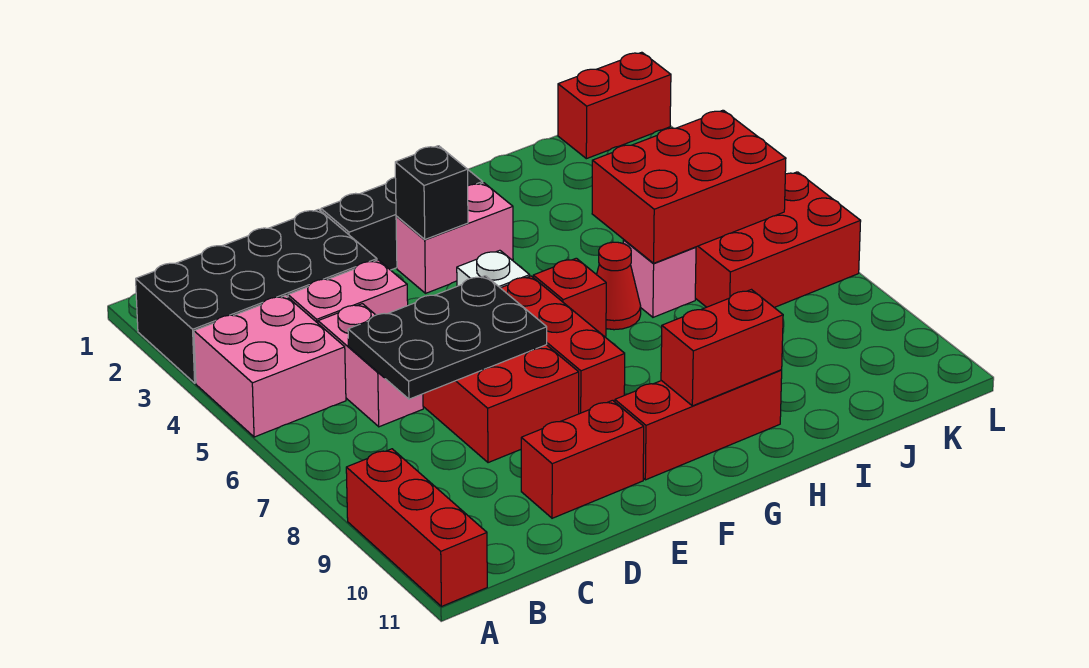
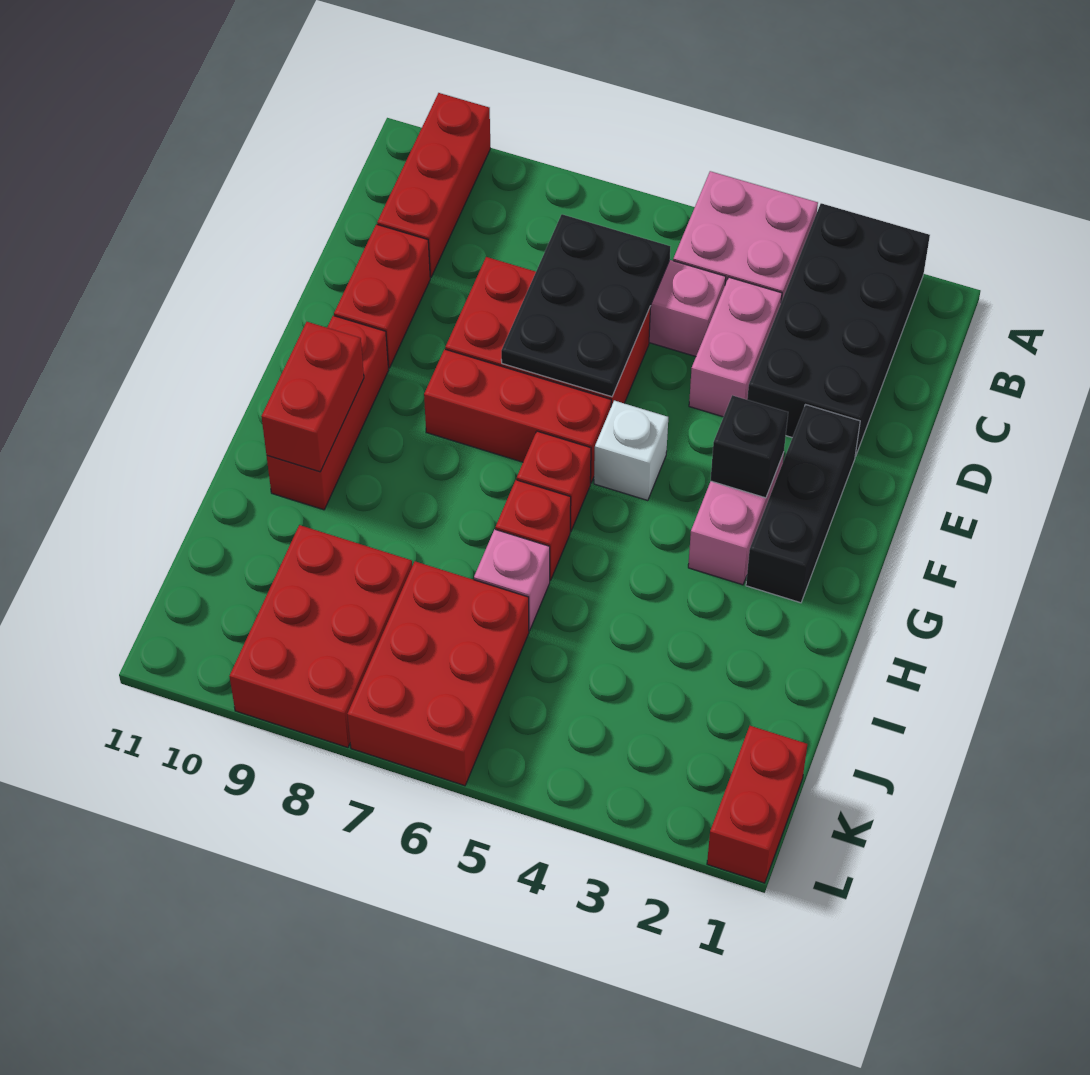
red 1x3 brick [346,449,487,607] -> red 1x3 brick turned to [377,93,490,277]
red 1x1 cone [597,242,641,330] -> red 1x1 brick [495,480,571,581]
red 2x3 brick [592,110,786,263] -> red 2x3 brick moved to [230,525,412,748]

